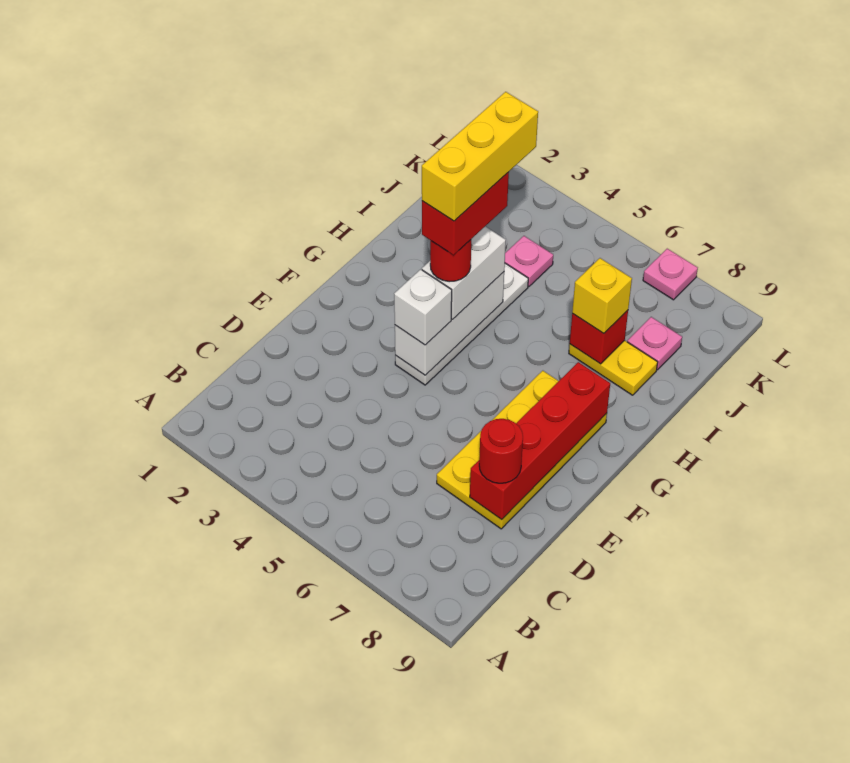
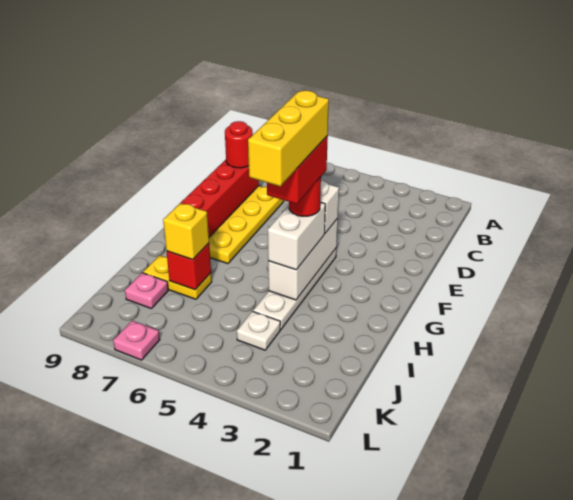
pink 1x1 plate [505,236,553,287] -> white 1x1 plate [237,311,280,350]

